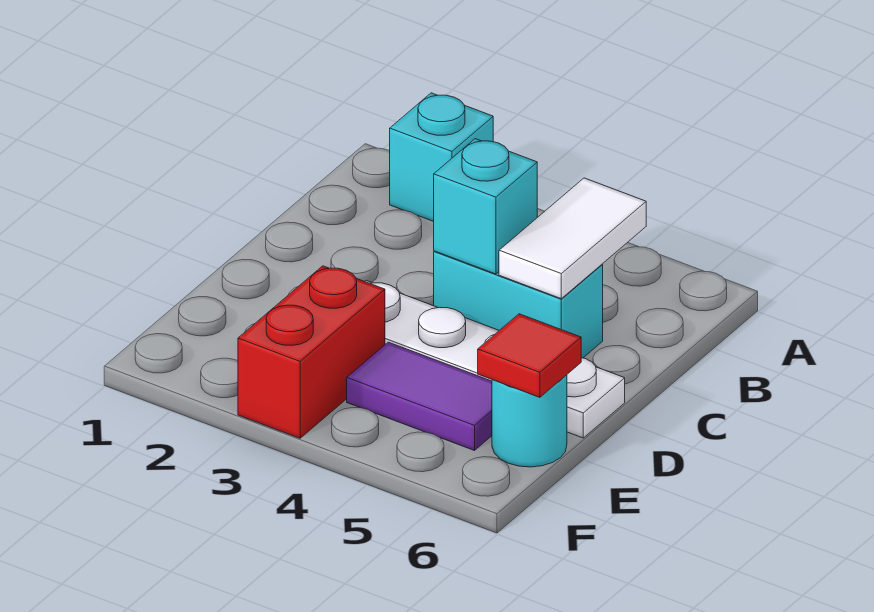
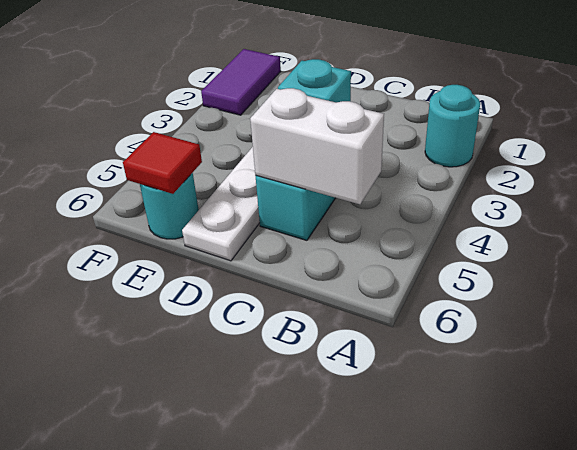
cyan 1x1 brick [390,93,493,221] -> cyan 1x1 round brick [425,85,480,167]
white 1x2 tile [499,178,646,298] -> white 1x2 brick [250,88,384,204]
red 1x2 brick [238,266,385,438] -> none
purple 1x2 tile [347,342,492,451] -> purple 1x2 tile moved to [201,49,281,115]

